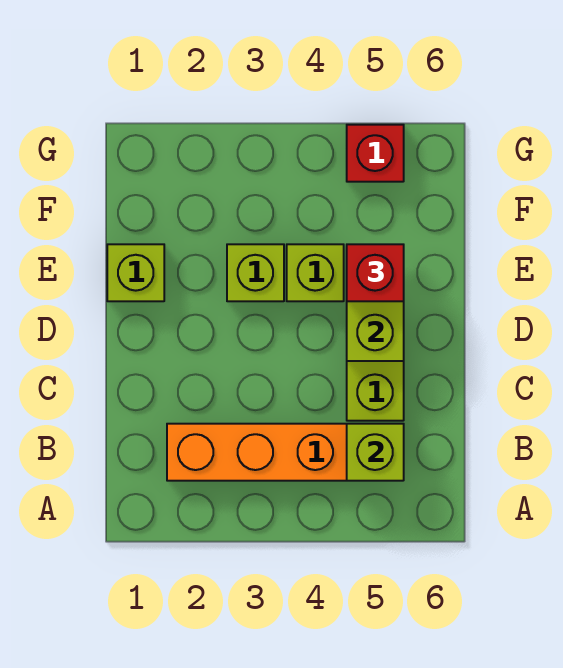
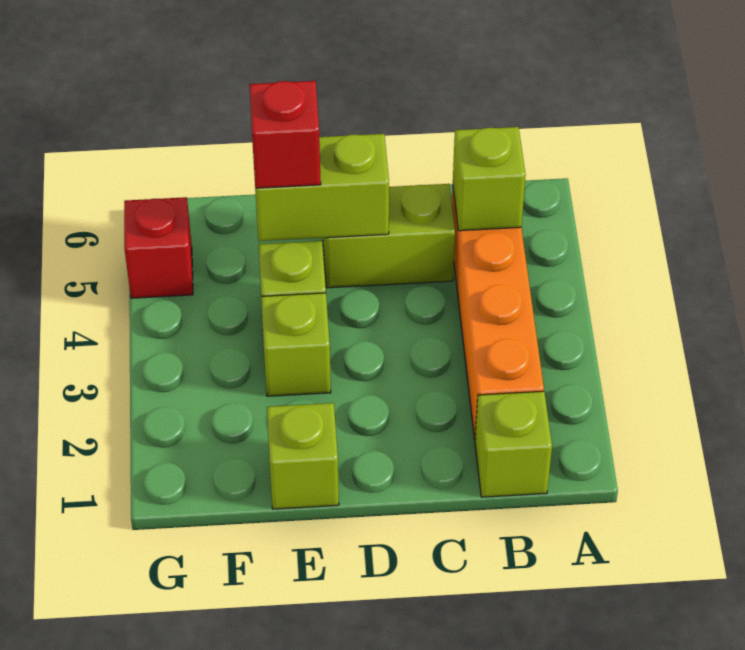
none -> lime 1x1 brick [475,391,552,497]

